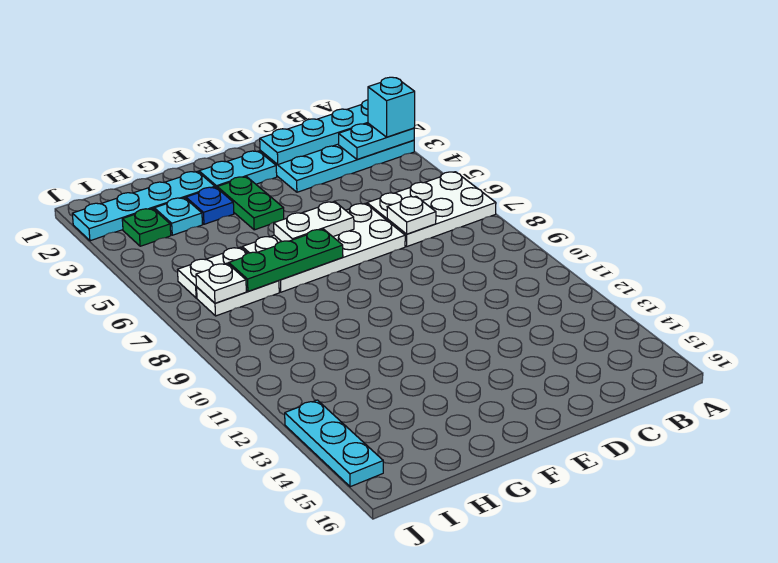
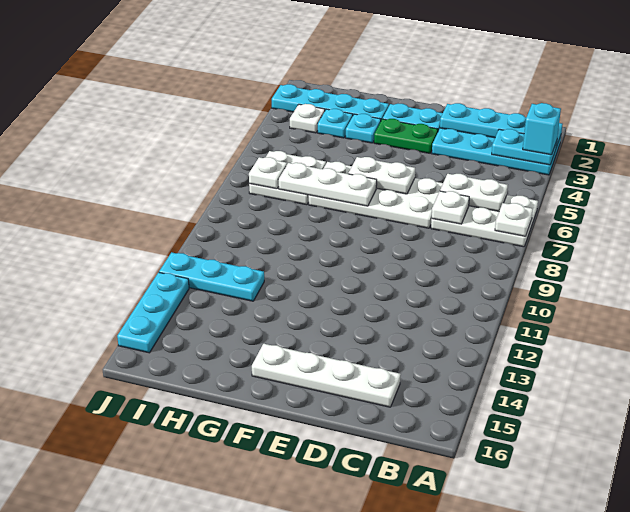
none -> white 1x1 plate [495,203,533,236]
none -> white 1x2 plate [440,174,508,211]
none -> white 1x4 plate [252,344,401,407]
green 1x2 plate [217,177,284,230] -> green 1x2 plate turned to [374,119,438,153]
green 1x3 plate [229,229,343,291] -> white 1x3 plate [279,163,377,206]
blue 1x1 plate [186,187,234,224] -> cyan 1x1 plate [346,114,381,143]
none -> cyan 1x3 plate [159,252,264,301]
green 1x1 plate [122,208,171,246] -> white 1x1 plate [290,104,325,133]

